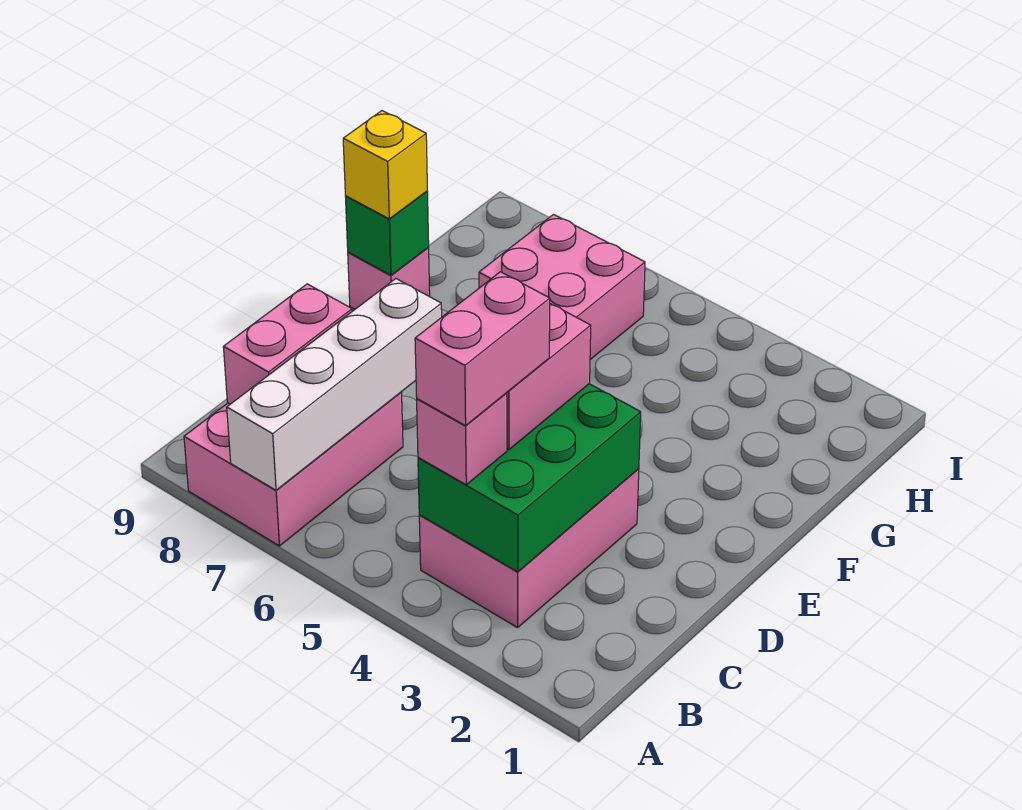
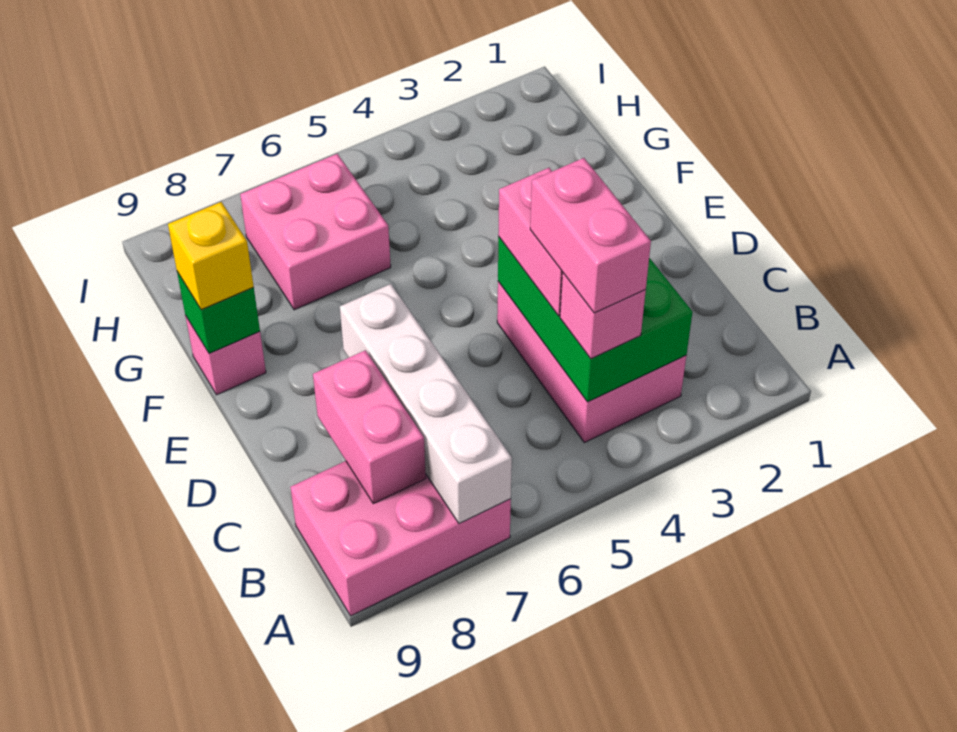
pink 2x3 brick [184,392,403,546] -> pink 2x3 brick turned to [290,461,511,616]

